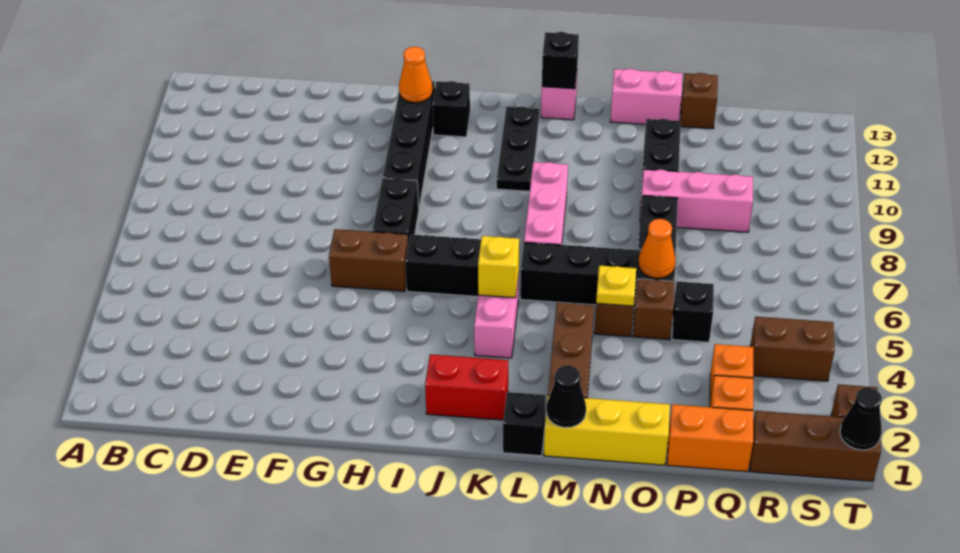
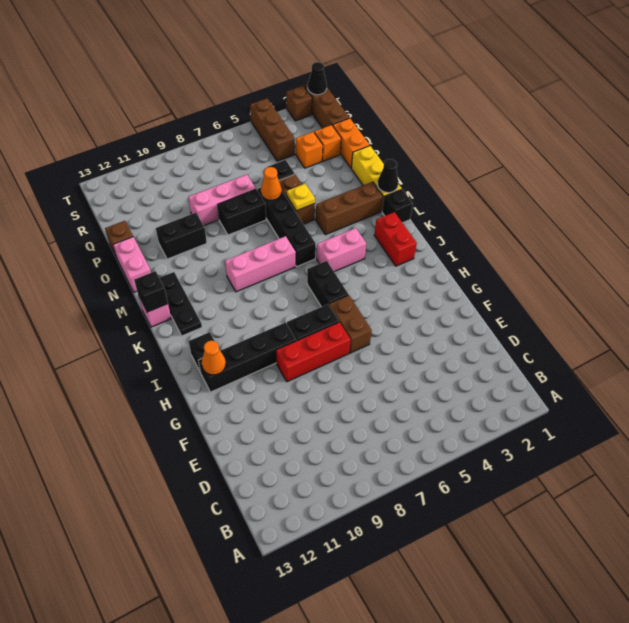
none -> red 1x3 brick [276,322,351,382]
yellow 1x1 brick [478,236,519,298] -> none
black 1x3 plate [497,106,539,191] -> black 1x3 plate turned to [160,272,202,336]
pink 1x3 brick [640,169,753,232] -> pink 1x3 brick turned to [188,175,256,225]
brown 1x2 brick [750,317,835,381] -> brown 1x3 brick [250,98,295,161]

